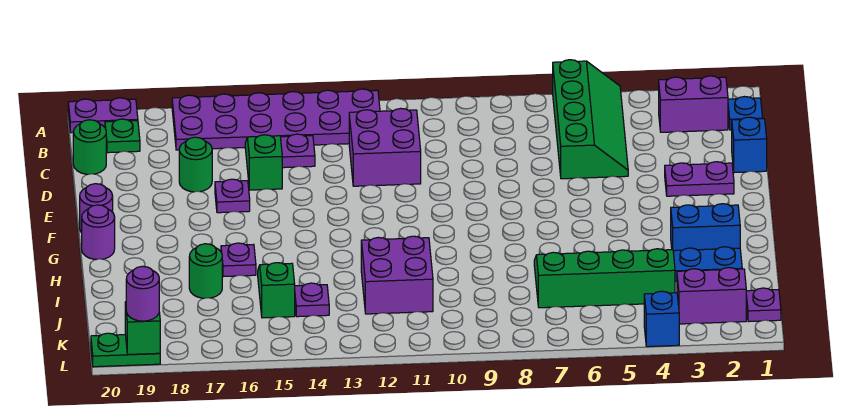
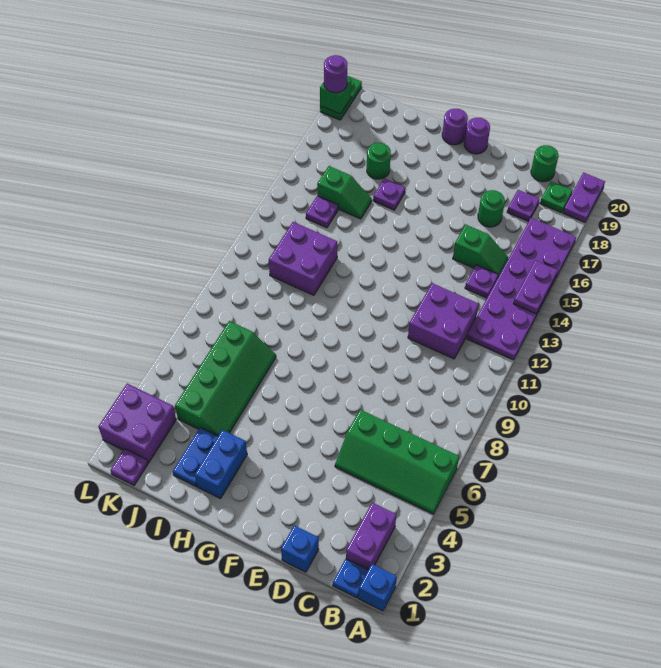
purple 1x2 plate [665,162,734,196] -> purple 1x2 plate moved to [513,260,558,314]
purple 1x1 plate [215,179,250,213] -> purple 1x1 plate moved to [507,190,539,222]
purple 1x2 brick [677,267,746,324] -> purple 2x2 brick [98,384,176,463]
blue 1x1 brick [644,291,679,347] -> blue 1x1 brick moved to [358,564,397,611]

